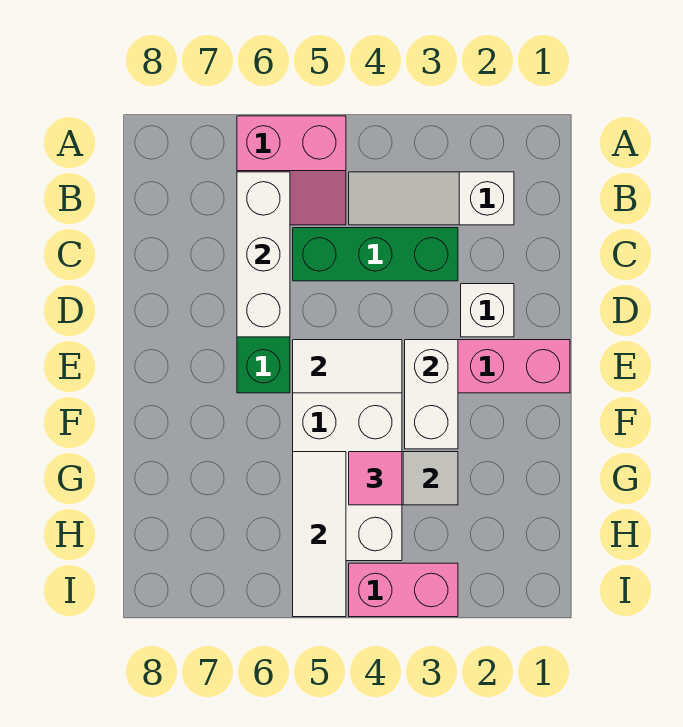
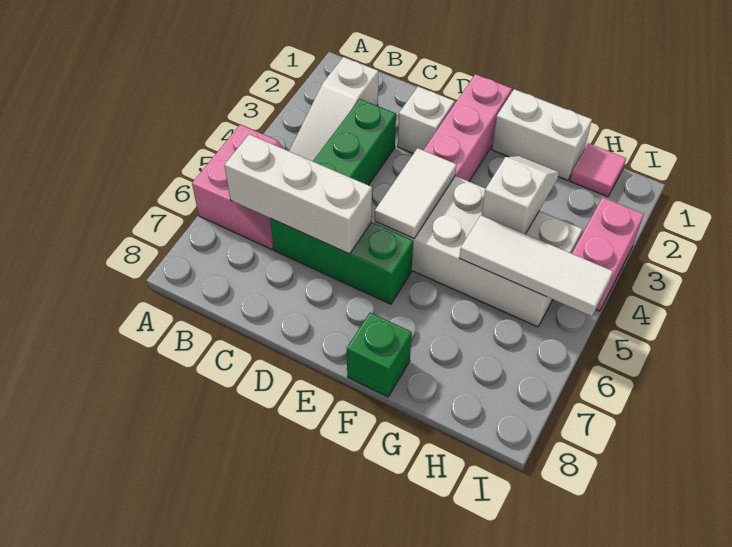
white 1x2 brick [405,340,458,449] -> white 1x2 brick moved to [492,89,592,181]
none -> green 1x1 brick [347,313,412,397]
pink 1x1 tile [349,452,402,505] -> pink 1x1 tile moved to [570,143,626,197]

